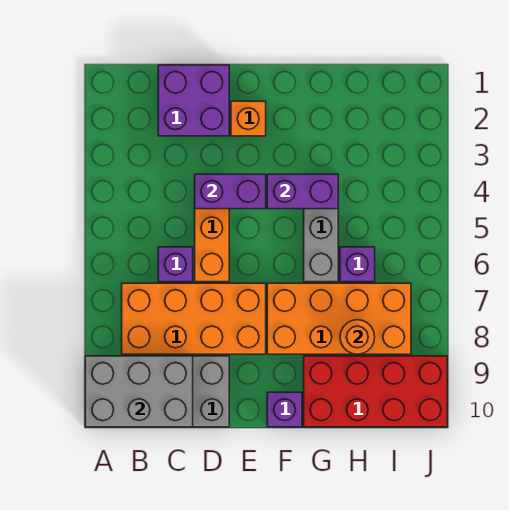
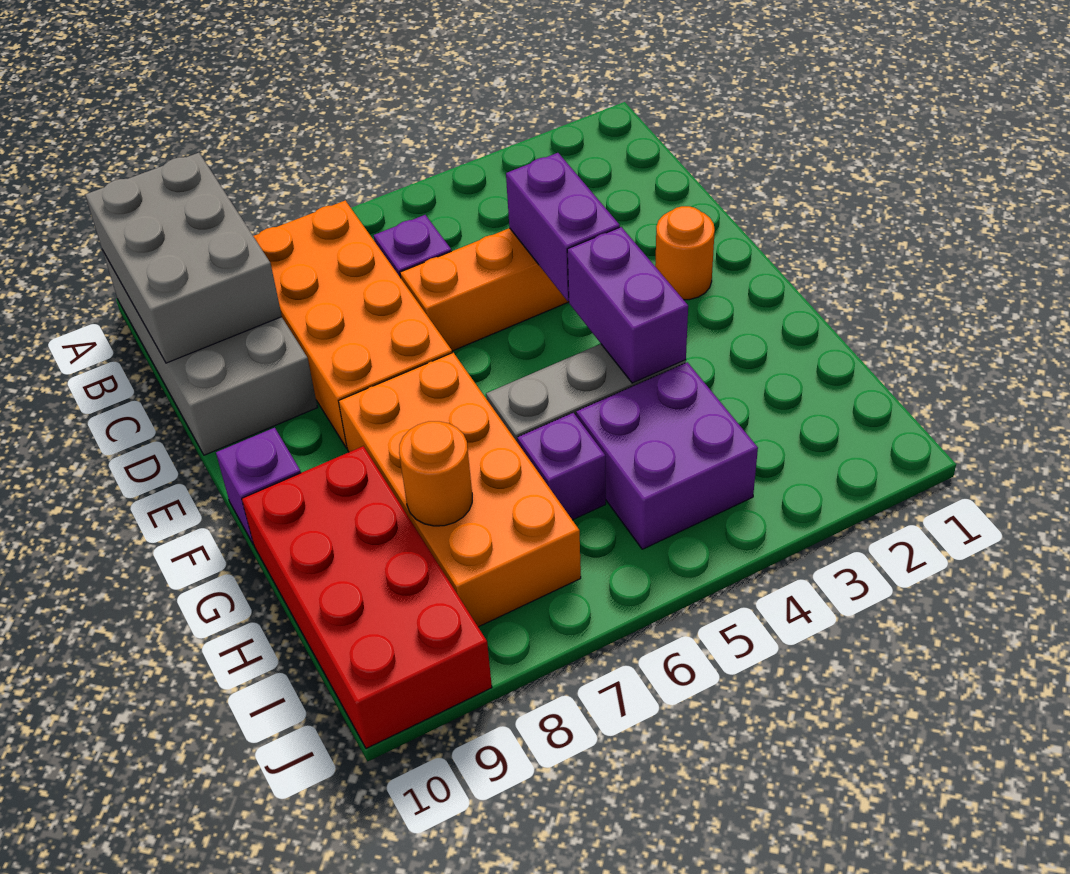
purple 2x2 brick [158,65,229,136] -> purple 2x2 brick moved to [576,362,758,549]
orange 1x1 brick [231,101,266,136] -> orange 1x1 round brick [655,206,715,300]

